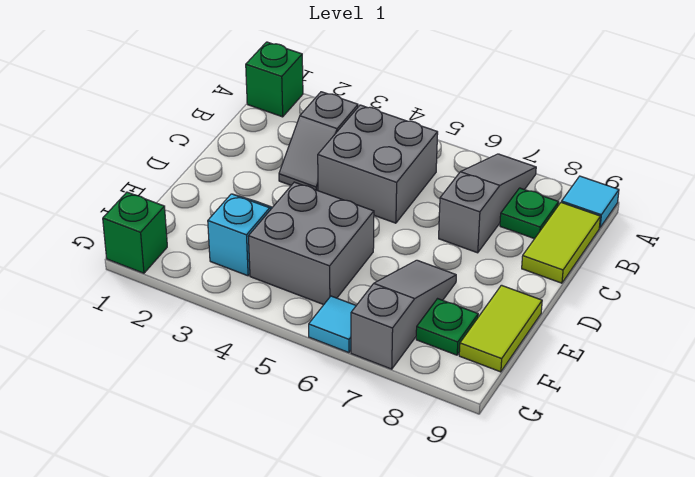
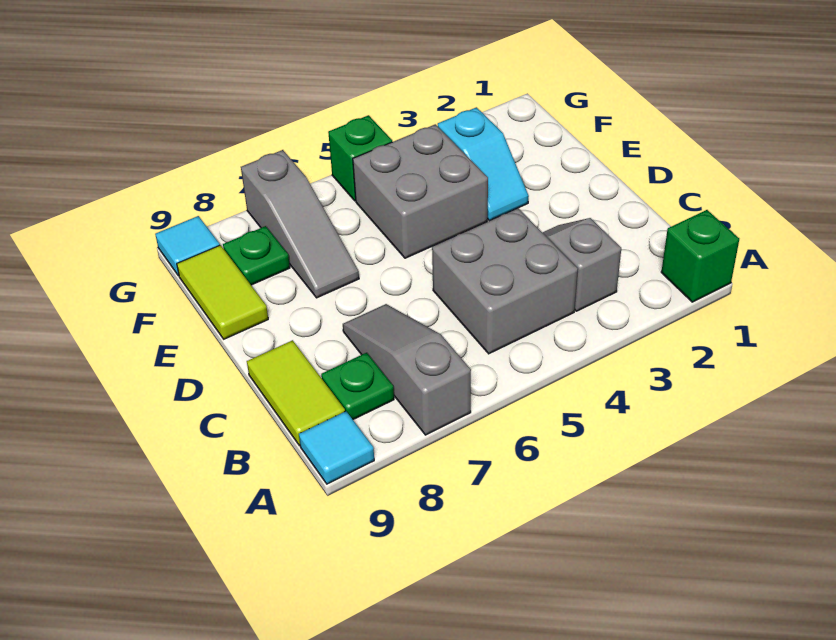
grey 1x3 slope [439,154,536,253] -> grey 1x3 slope turned to [343,304,471,435]
green 1x1 brick [103,192,167,273] -> green 1x1 brick moved to [328,115,392,201]
cyan 1x1 tile [309,296,356,353] -> cyan 1x1 tile moved to [155,216,220,276]

